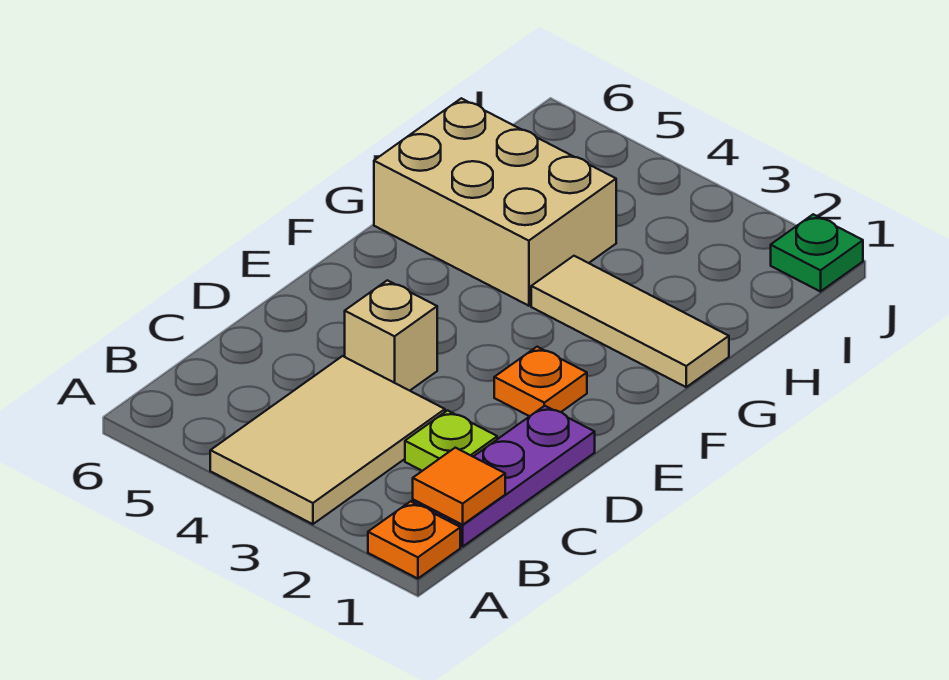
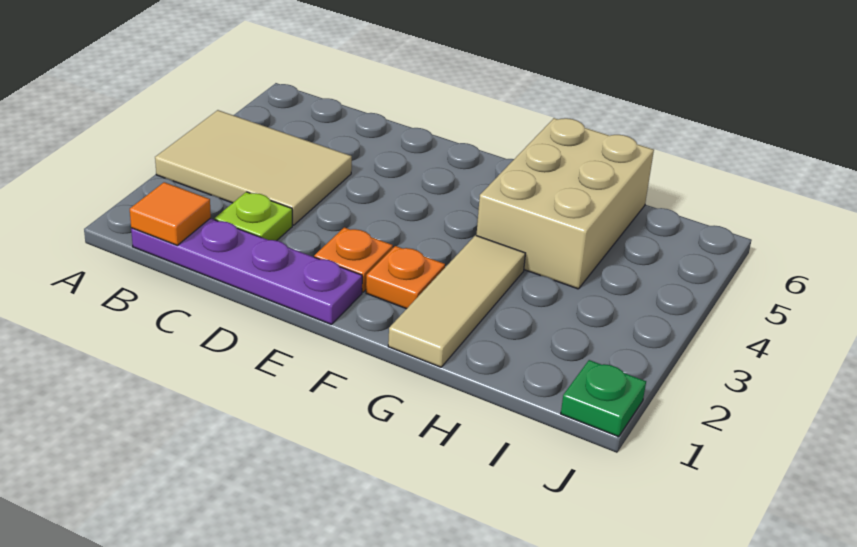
orange 1x1 plate [368,501,460,579] -> orange 1x1 plate moved to [366,246,445,309]
purple 1x3 plate [413,406,595,547] -> purple 1x4 plate [131,218,362,325]
tan 1x1 brick [345,280,437,391] -> none

